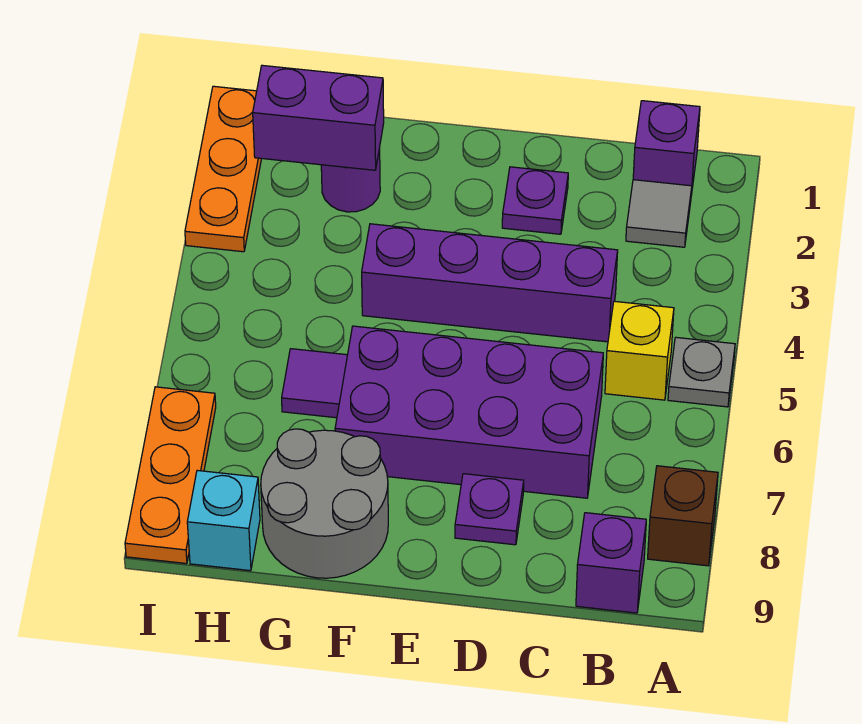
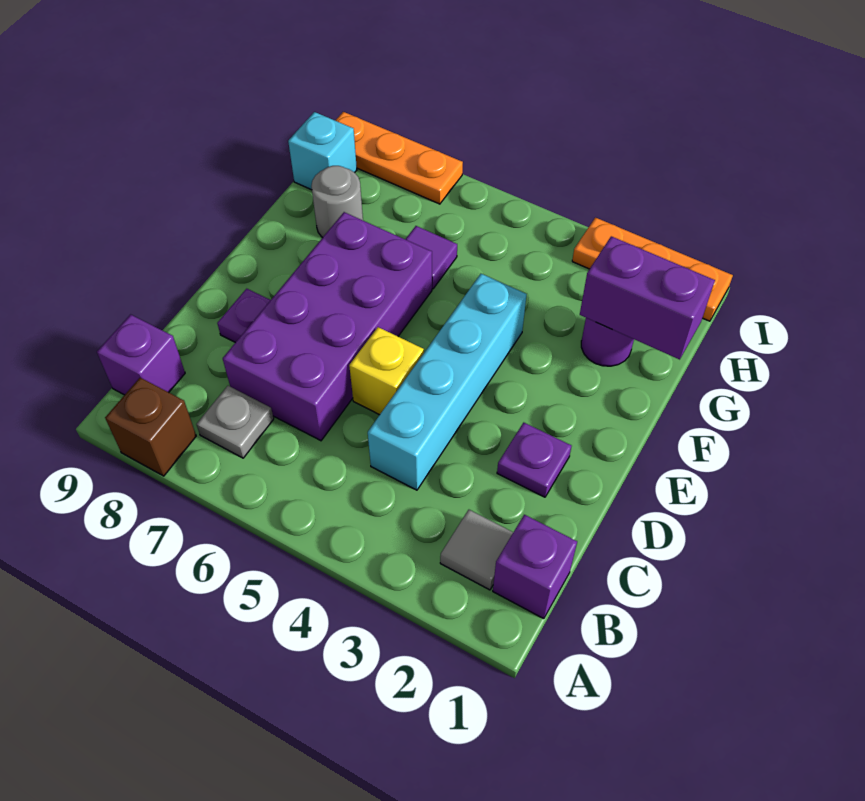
grey 1x1 plate [668,337,735,407] -> grey 1x1 plate moved to [197,386,274,458]
yellow 1x1 brick [605,301,674,400] -> yellow 1x1 brick moved to [349,327,424,415]
purple 1x4 brick [362,224,618,342] -> cyan 1x4 brick [368,274,527,490]
grey 2x2 round brick [261,429,388,578] -> grey 1x1 round brick [311,166,363,238]
purple 1x2 brick [253,65,384,170] -> purple 1x2 brick turned to [580,236,715,360]

